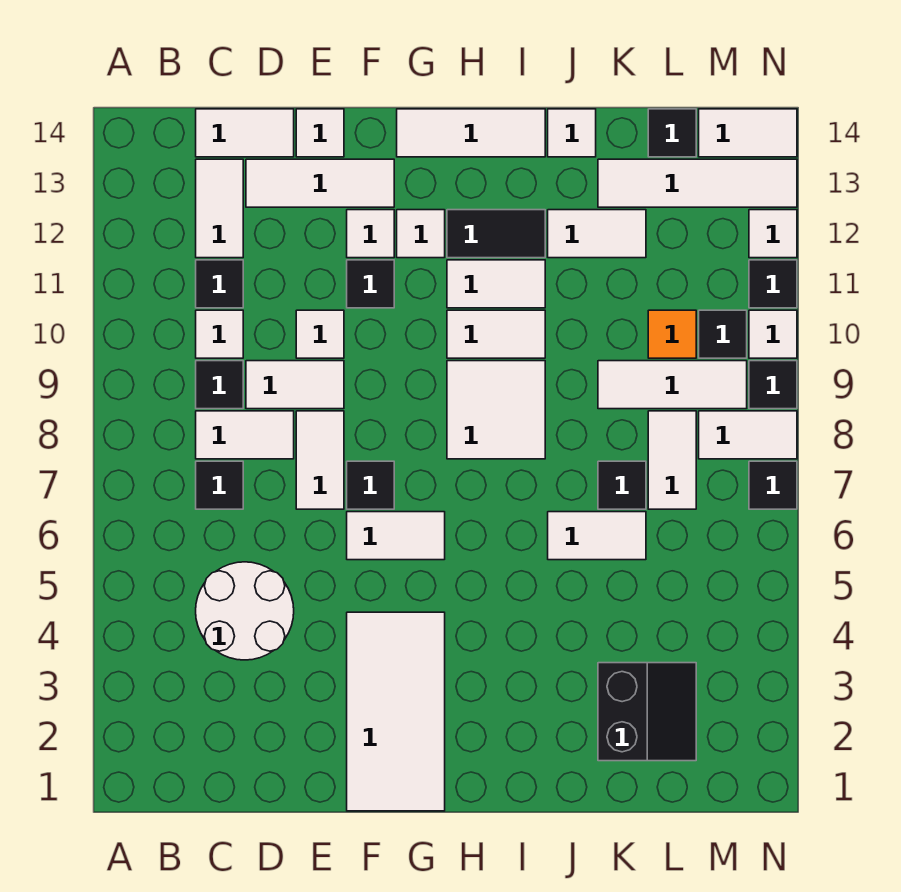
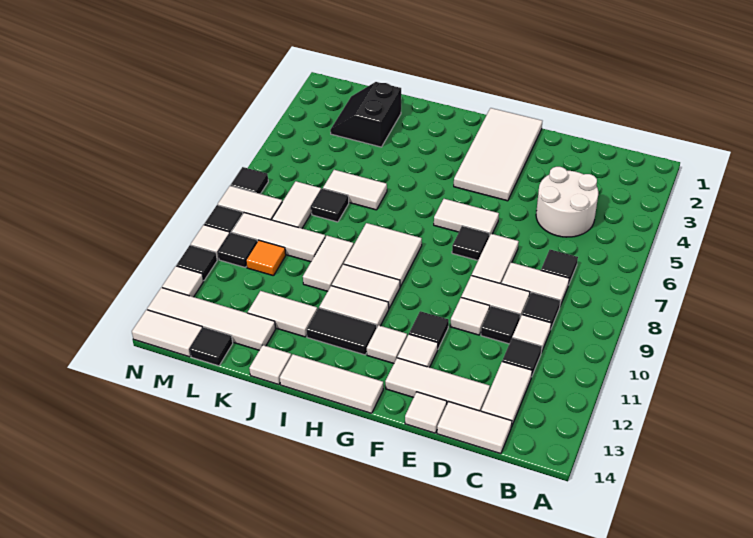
none -> black 1x1 tile [481,306,520,344]
none -> white 1x2 tile [303,236,354,291]

